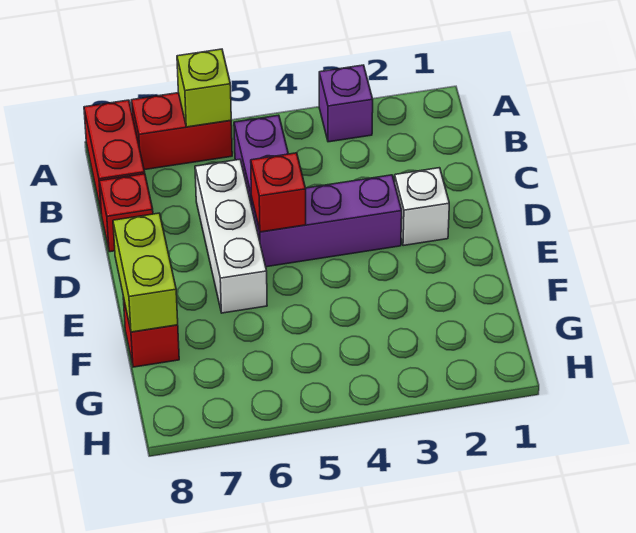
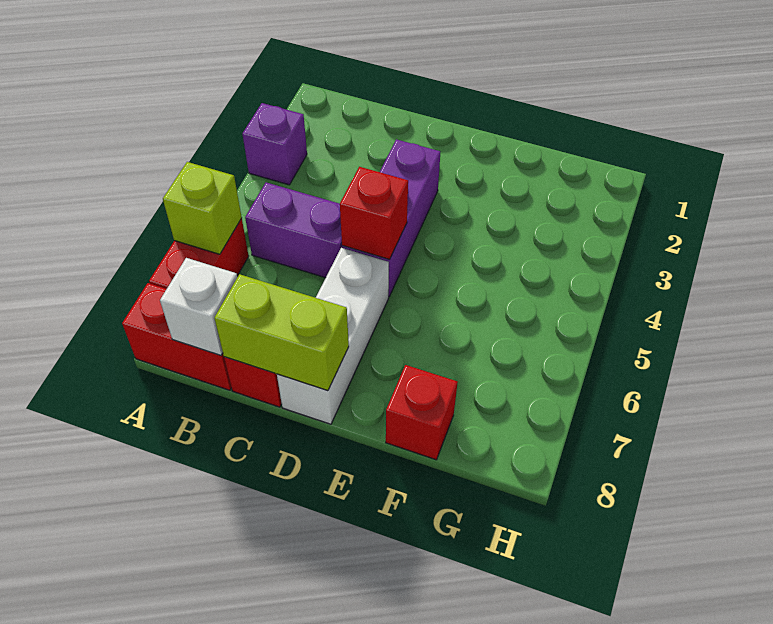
white 1x3 brick [195,159,267,313] -> white 1x3 brick turned to [277,248,389,424]
white 1x1 brick [394,168,449,246] -> white 1x1 brick moved to [160,258,237,355]
lime 1x2 brick [113,213,178,332] -> lime 1x2 brick moved to [214,274,349,391]

